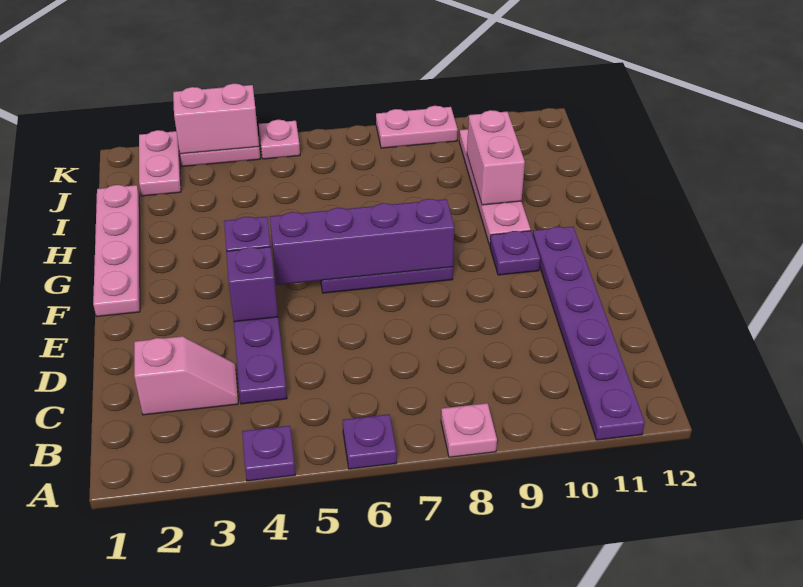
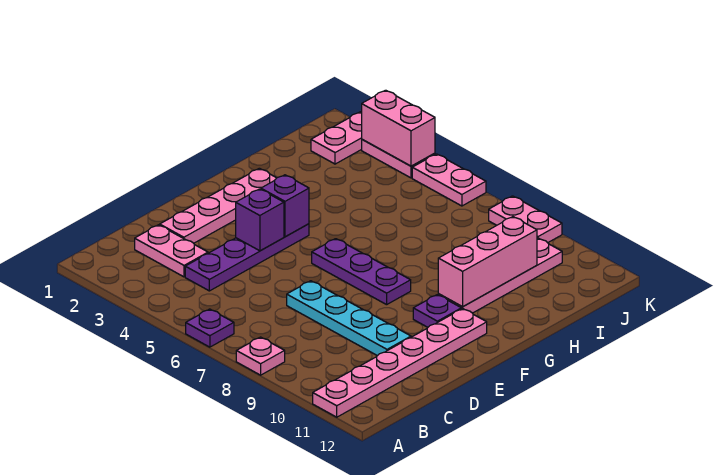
purple 1x1 plate [242,426,295,481] -> none
purple 1x6 plate [533,227,645,440] -> pink 1x6 plate [313,309,487,417]
pink 1x2 slope [134,336,238,415] -> pink 1x2 plate [135,225,208,277]
none -> cyan 1x4 plate [287,281,411,356]
pink 1x4 plate [93,185,140,317] -> pink 1x4 plate moved to [160,168,276,243]
purple 1x4 brick [270,199,454,285] -> none
pink 1x2 brick [467,110,525,205] -> pink 1x3 brick [438,217,537,307]
pink 1x1 plate [259,120,300,159] -> pink 1x2 plate [412,154,486,206]

